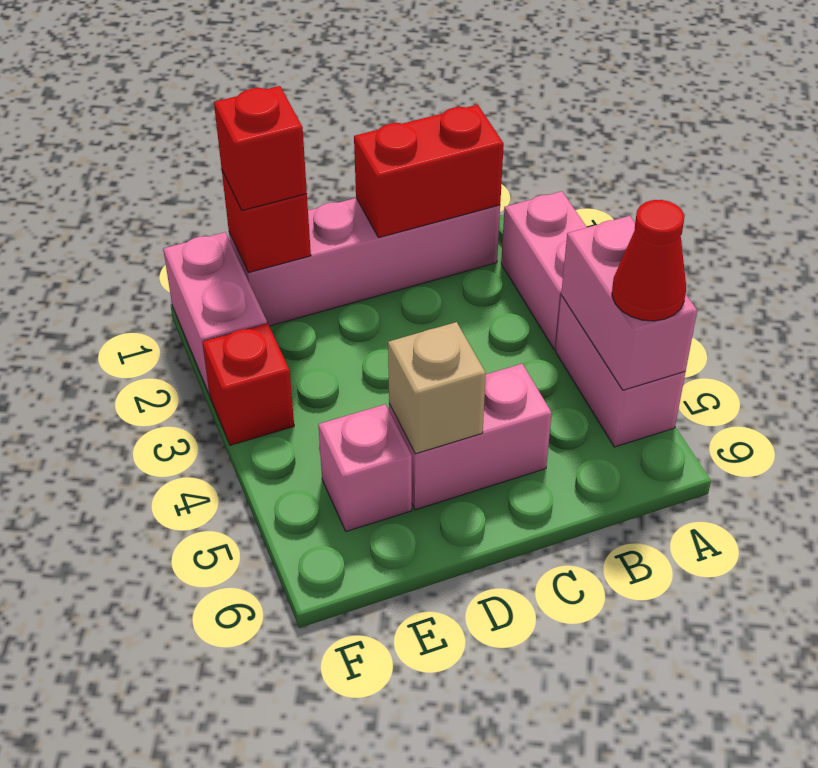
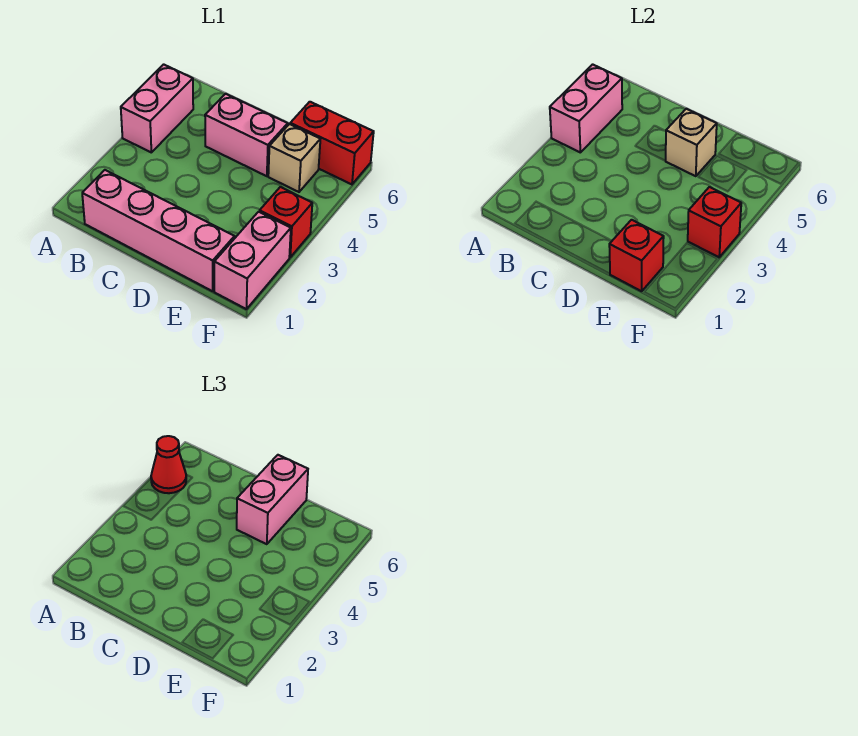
pink 1x2 brick [501,191,587,350] -> pink 1x2 brick moved to [237,455,308,544]
red 1x2 brick [354,105,504,238] -> red 1x2 brick moved to [290,102,374,184]
red 1x1 brick [214,86,307,210] -> red 1x1 brick moved to [688,187,741,257]
pink 1x1 brick [318,404,412,531] -> tan 1x1 brick [268,124,320,192]

